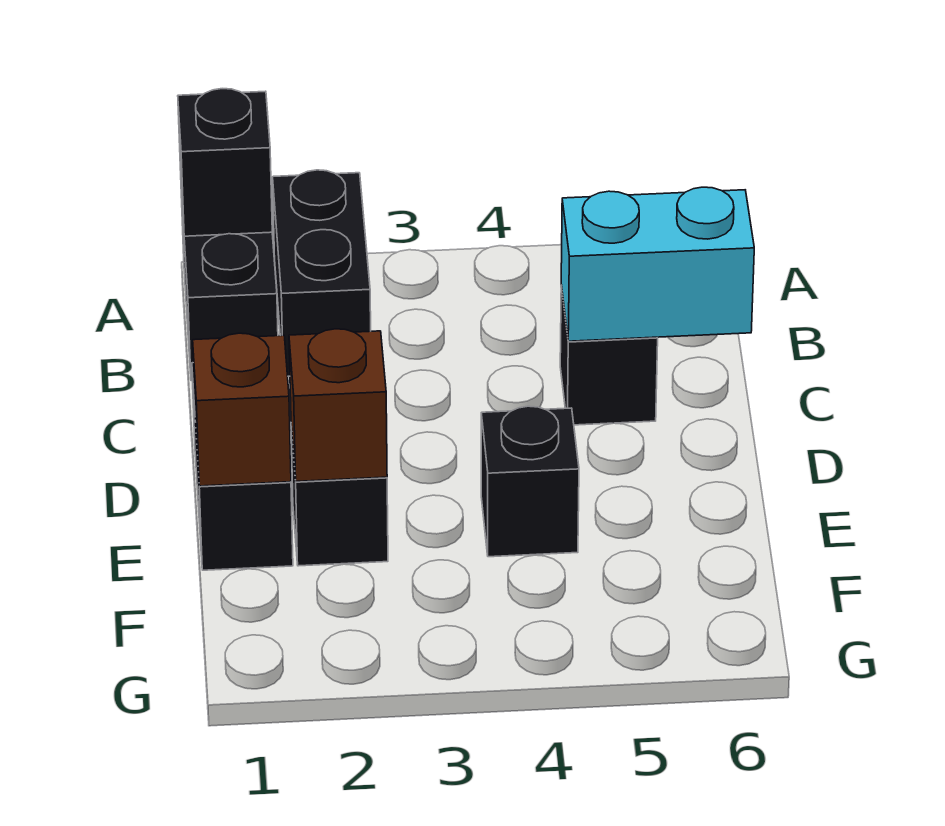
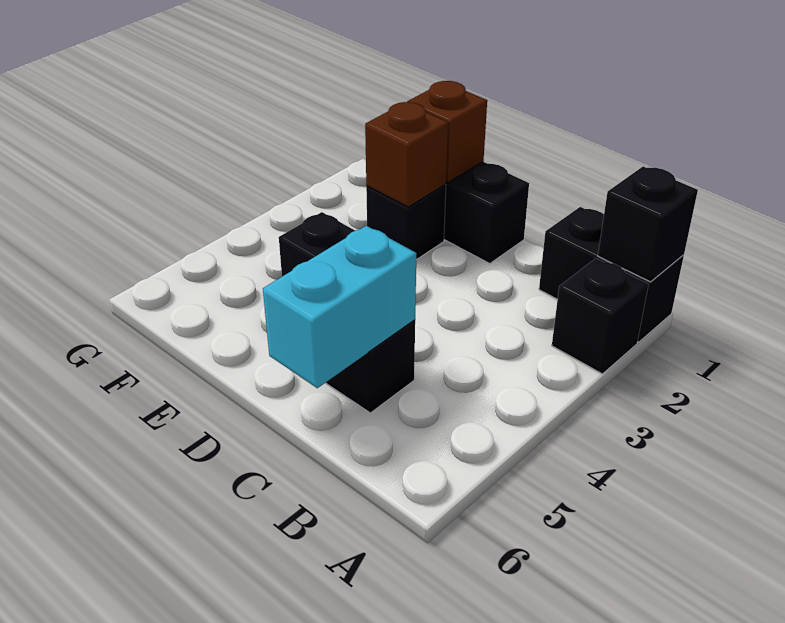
black 1x2 brick [273,170,371,376] -> black 1x1 brick [552,258,649,374]

